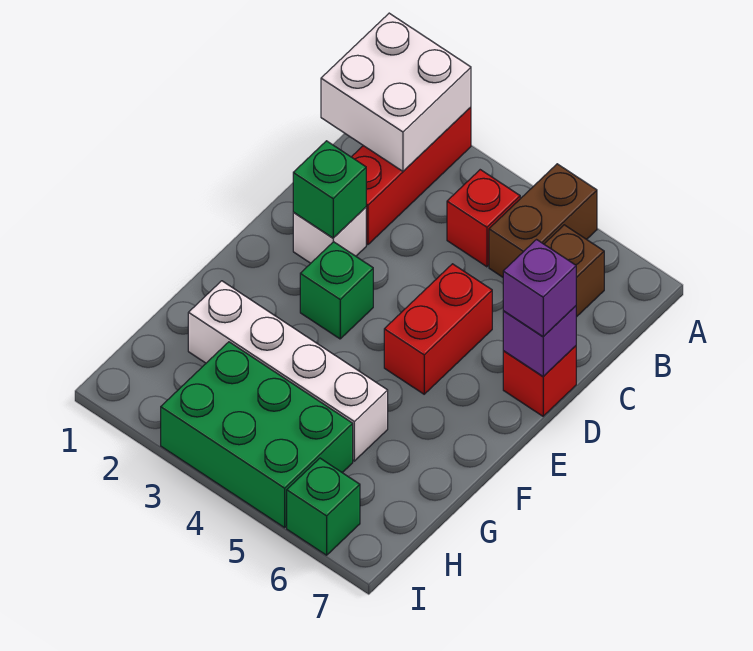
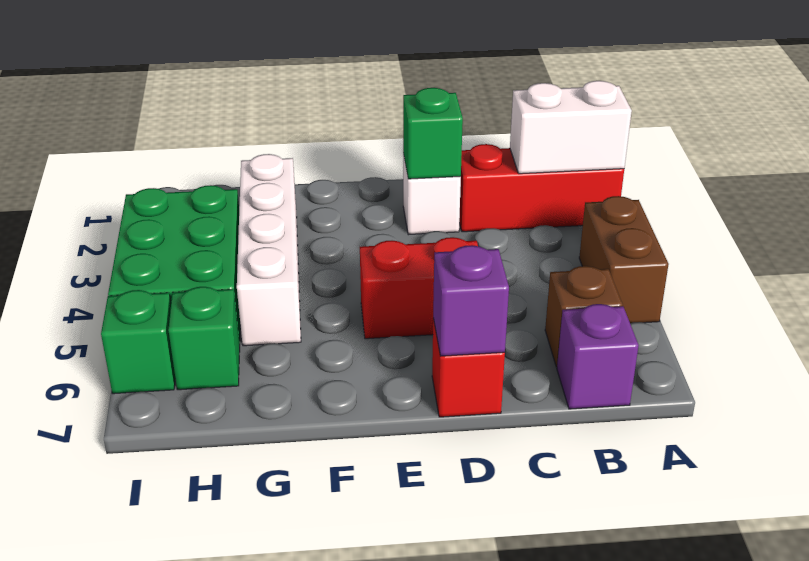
white 2x2 brick [321,13,471,171] -> white 1x2 brick [510,81,632,174]
brown 1x2 brick [489,164,597,277] -> brown 1x2 brick turned to [579,196,669,323]
red 1x1 brick [447,170,520,267] -> none
purple 1x1 brick [503,240,576,337] -> purple 1x1 brick moved to [557,304,639,409]
green 1x1 brick [300,242,373,339] -> green 1x1 brick moved to [168,287,240,390]

